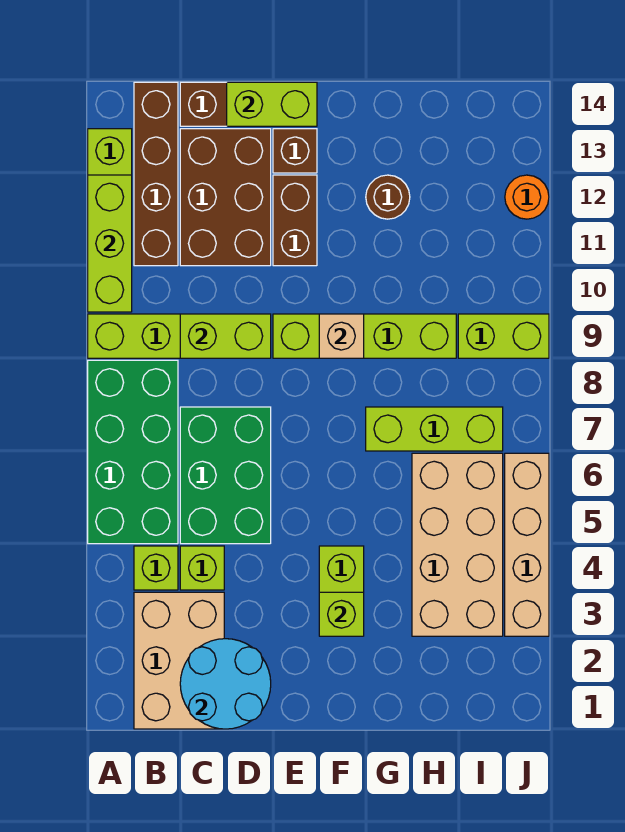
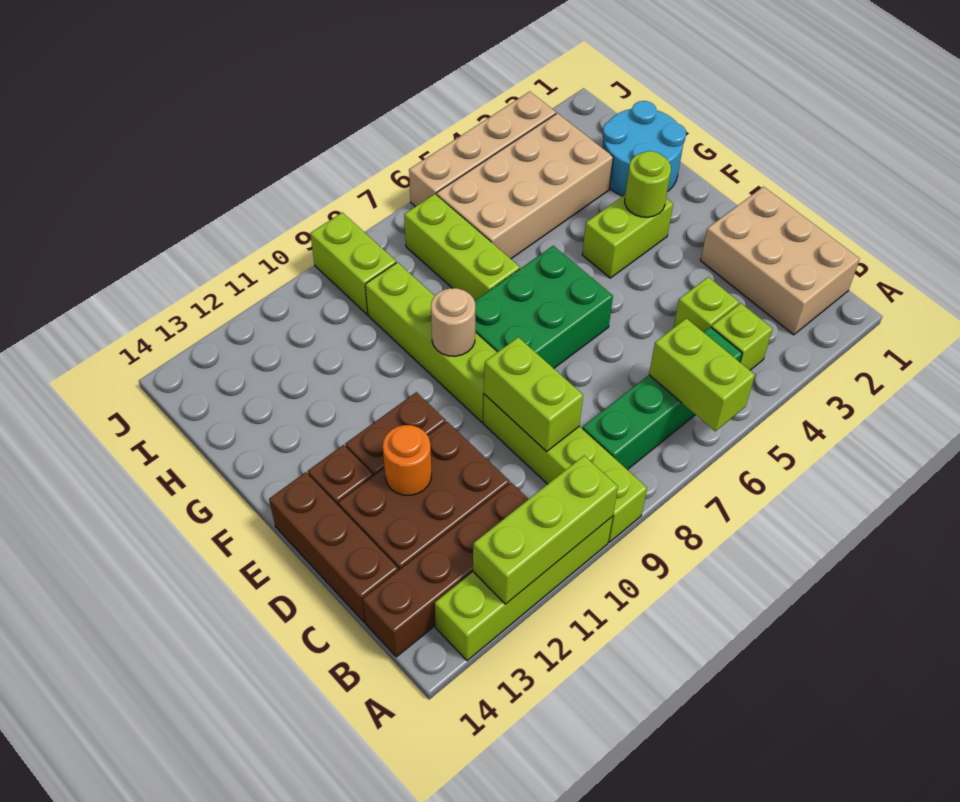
green 2x4 brick [88,360,178,544] -> green 1x4 brick [582,327,742,470]
tan 2x3 brick [134,592,224,729] -> tan 2x3 brick turned to [700,187,860,335]
cyan 2x2 round brick [180,639,271,729] -> cyan 2x2 round brick moved to [602,101,686,196]
green 2x3 brick [180,407,271,544] -> green 2x3 brick moved to [475,246,613,368]
lime 1x2 brick [227,82,317,126] -> lime 1x2 brick moved to [649,318,755,431]
lime 1x1 brick [319,592,364,636] -> lime 1x1 round brick [625,151,671,217]
tan 1x1 brick [319,314,364,358] -> tan 1x1 round brick [431,288,475,356]
brown 1x1 round brick [366,175,410,219] -> none
orange 1x1 round brick [505,175,549,219] -> orange 1x1 round brick moved to [383,425,431,495]

